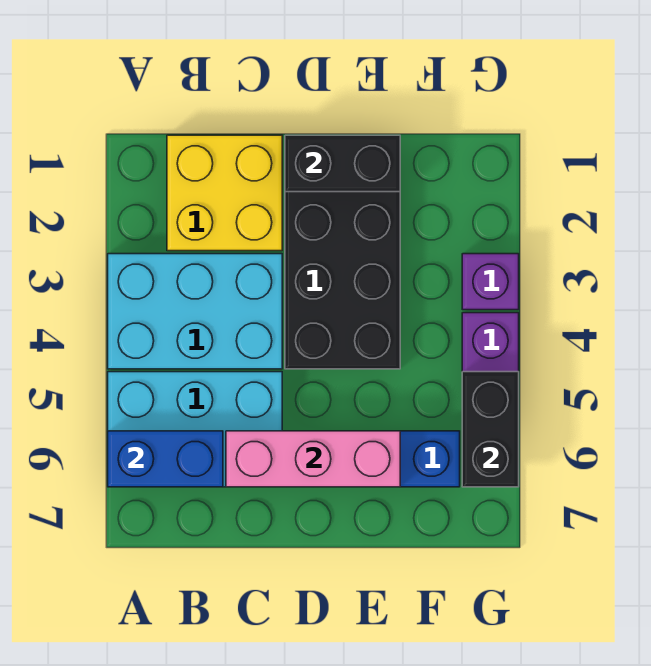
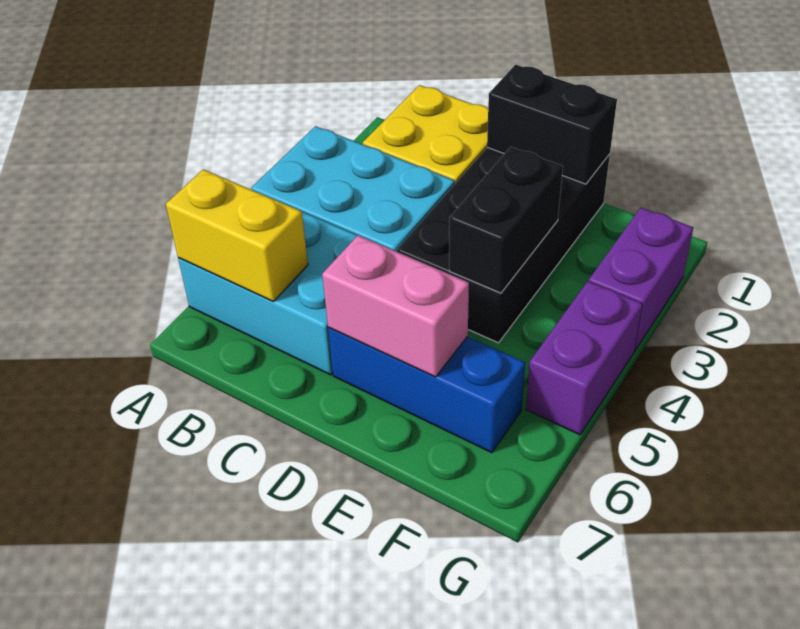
blue 1x2 brick [108,431,223,487] -> yellow 1x2 brick [166,170,308,301]
pink 1x3 brick [226,431,400,487] -> pink 1x2 brick [322,235,469,377]
purple 1x1 brick [462,254,519,310] -> purple 1x2 brick [589,208,693,350]
black 1x2 brick [462,372,519,487] -> black 1x2 brick moved to [449,147,563,293]

